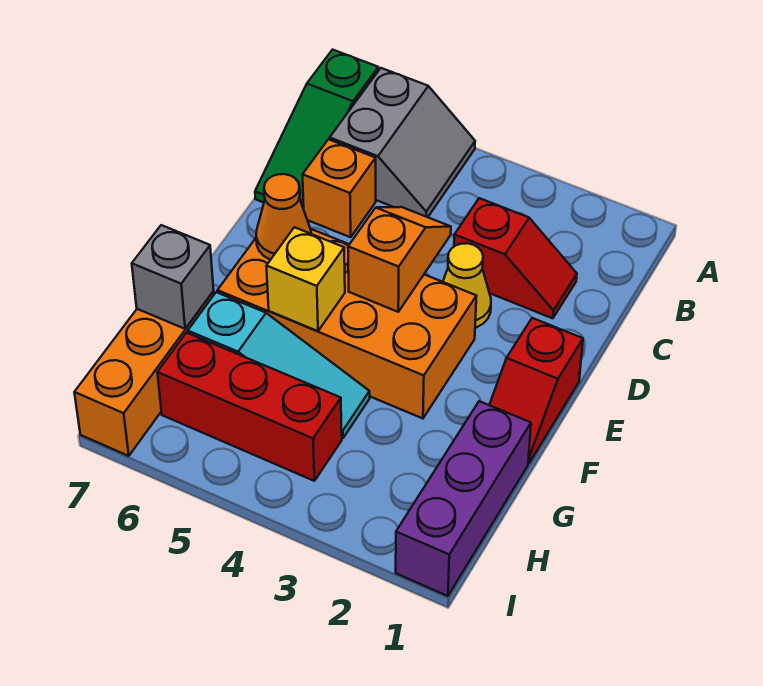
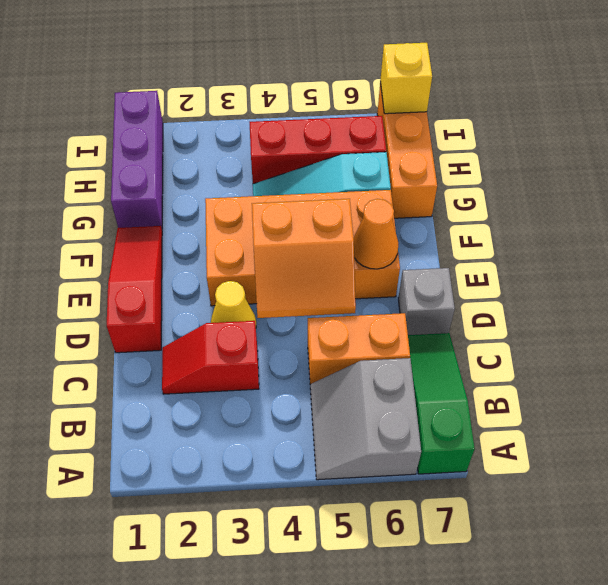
orange 1x1 brick [303,139,376,237] -> orange 1x2 brick [308,313,410,384]
orange 1x2 slope [348,207,451,312] -> orange 2x2 slope [252,199,356,318]
red 1x2 slope [490,318,583,463] -> red 1x3 slope [107,226,162,353]
yellow 1x1 brick [266,227,345,331] -> yellow 1x1 brick moved to [380,43,432,114]
grey 1x1 brick [132,225,214,329] -> grey 1x1 brick moved to [398,268,455,335]

